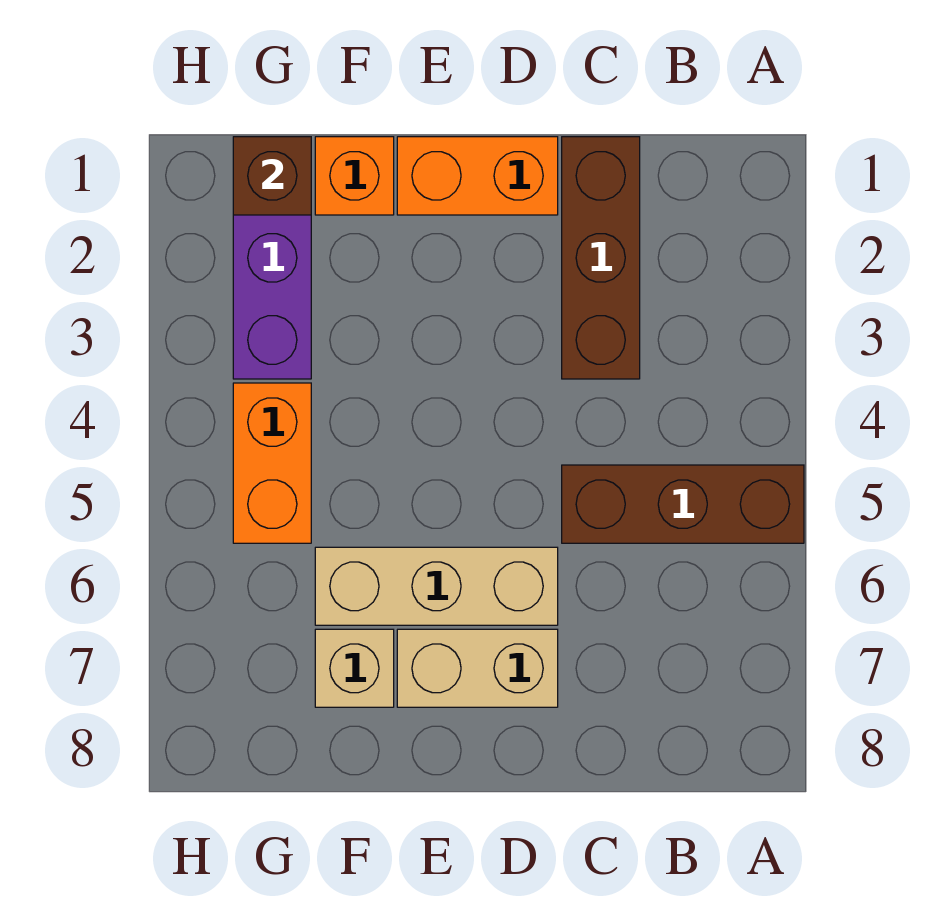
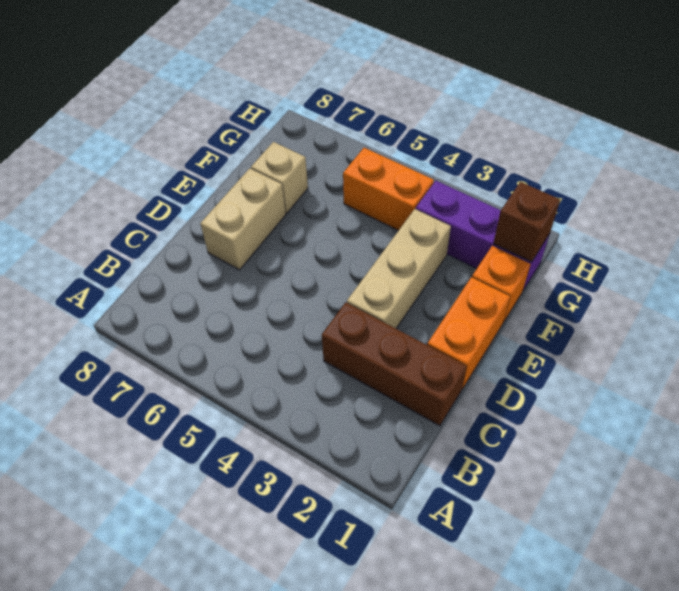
brown 1x3 brick [562,465,804,543] -> none
tan 1x3 brick [315,547,558,625] -> tan 1x3 brick moved to [347,209,451,328]

